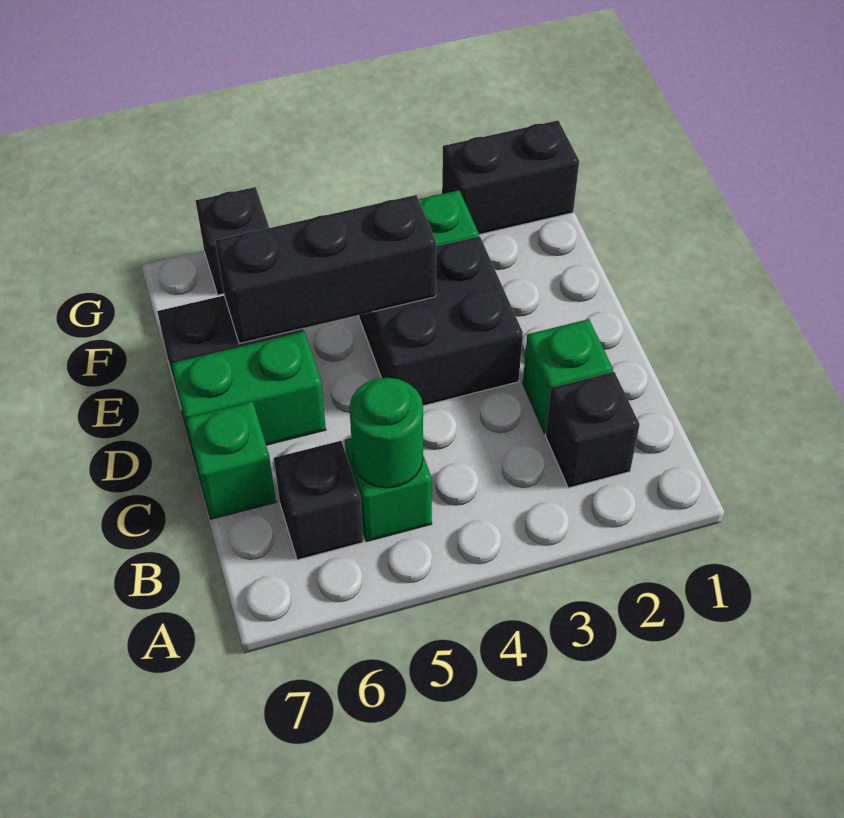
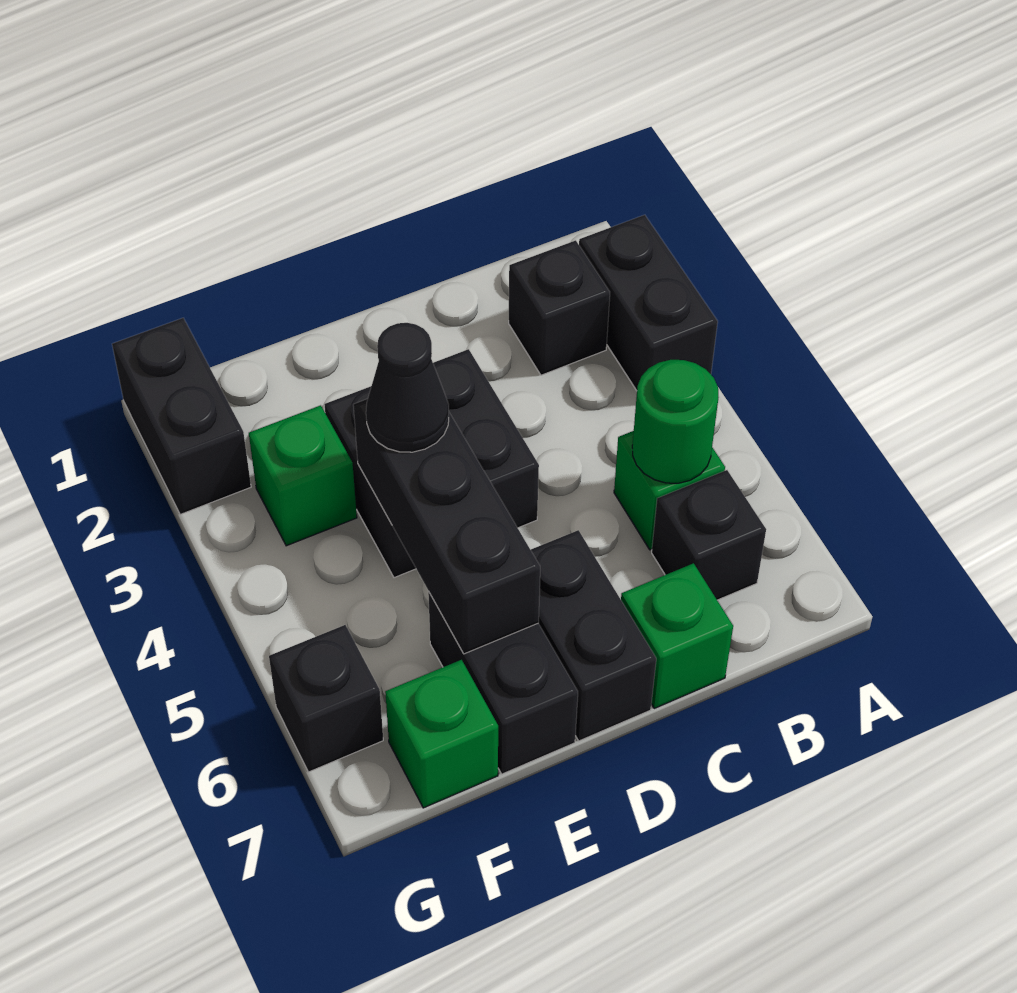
none -> black 1x2 brick [579,215,718,391]
green 1x1 brick [523,319,613,433] -> green 1x1 brick moved to [385,660,498,808]
green 1x2 brick [171,332,326,455] -> black 1x2 brick [531,530,656,741]
none -> black 1x1 cone [366,323,449,452]

